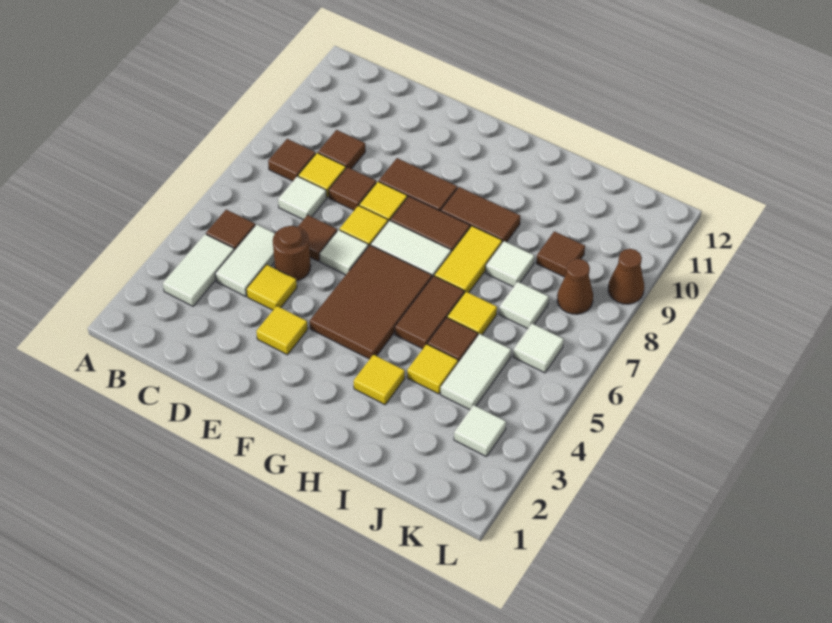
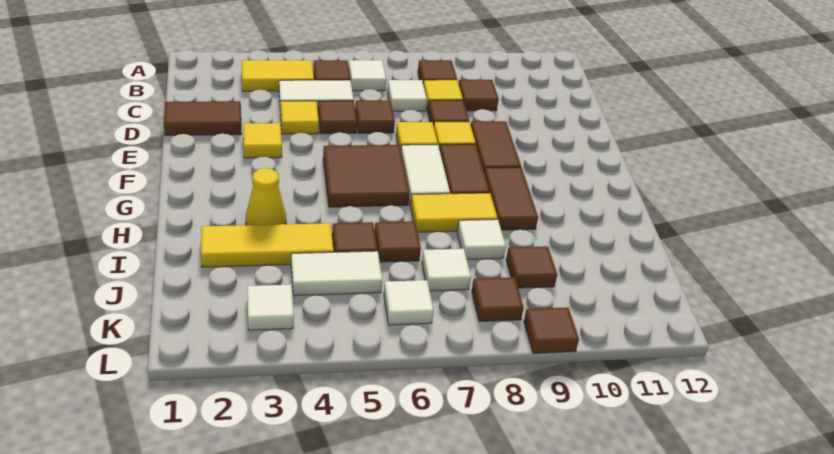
white 1x2 tile [163,234,234,306] -> yellow 1x2 tile [242,60,314,91]
brown 1x1 round brick [273,226,311,281] -> brown 1x1 tile [318,101,357,134]
white 1x1 tile [319,230,368,275] -> white 1x1 tile moved to [349,60,386,91]
brown 2x3 tile [310,245,432,359] -> brown 2x2 tile [323,145,410,207]
yellow 1x1 tile [354,355,405,405] -> yellow 1x1 cone [246,168,286,225]
brown 1x2 tile [395,276,464,349] -> brown 1x2 tile moved to [164,101,242,135]
yellow 1x1 tile [407,344,458,394] -> yellow 1x3 tile [201,223,334,267]
yellow 1x1 tile [447,292,497,335] -> brown 1x1 tile [375,221,421,262]
brown 1x1 cone [557,259,593,314] -> brown 1x1 tile [472,277,524,321]
brown 1x1 cone [608,249,644,304] -> brown 1x1 tile [524,307,579,353]

